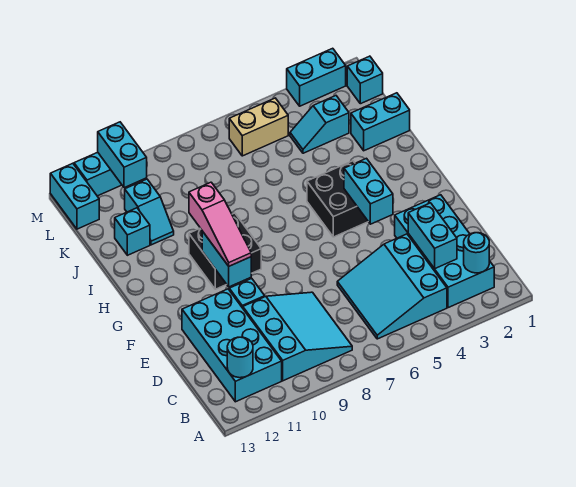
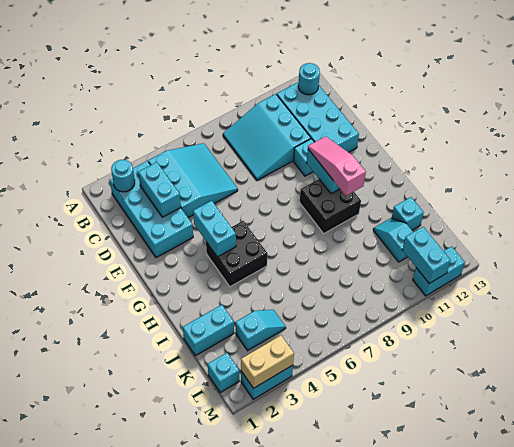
tan 1x2 brick [229,98,288,156] -> tan 1x2 brick moved to [241,335,294,388]
cyan 1x2 brick [50,163,99,229] -> none

